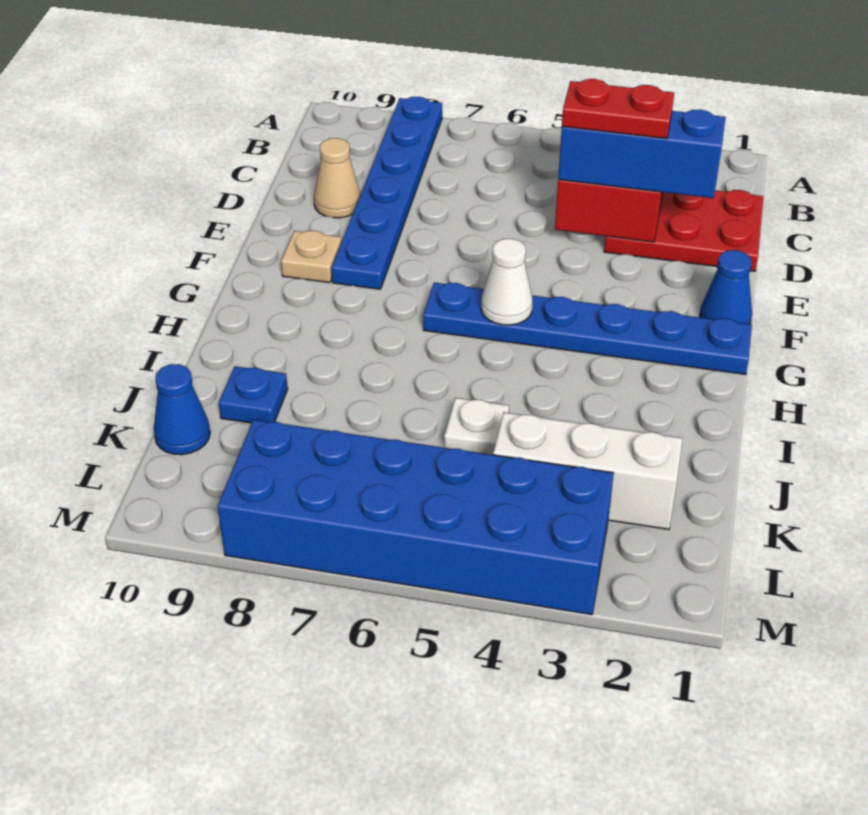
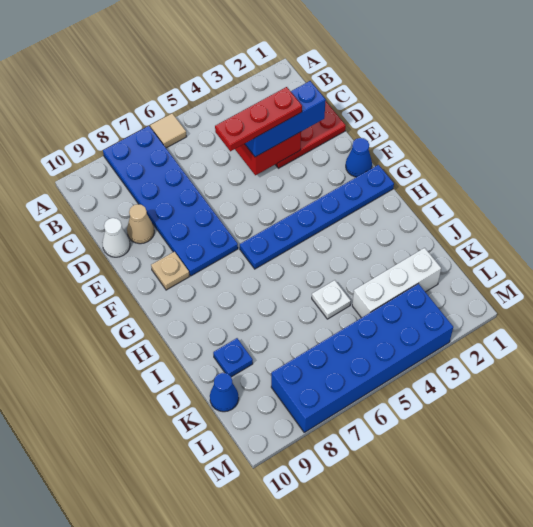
none -> tan 1x1 tile [150,113,187,148]
blue 1x6 plate [332,97,442,289] -> blue 2x6 plate [103,126,238,276]
red 1x2 plate [562,79,674,139] -> red 1x3 plate [215,87,302,151]
white 1x1 cone [481,239,533,325] -> white 1x1 cone moved to [102,218,130,257]

